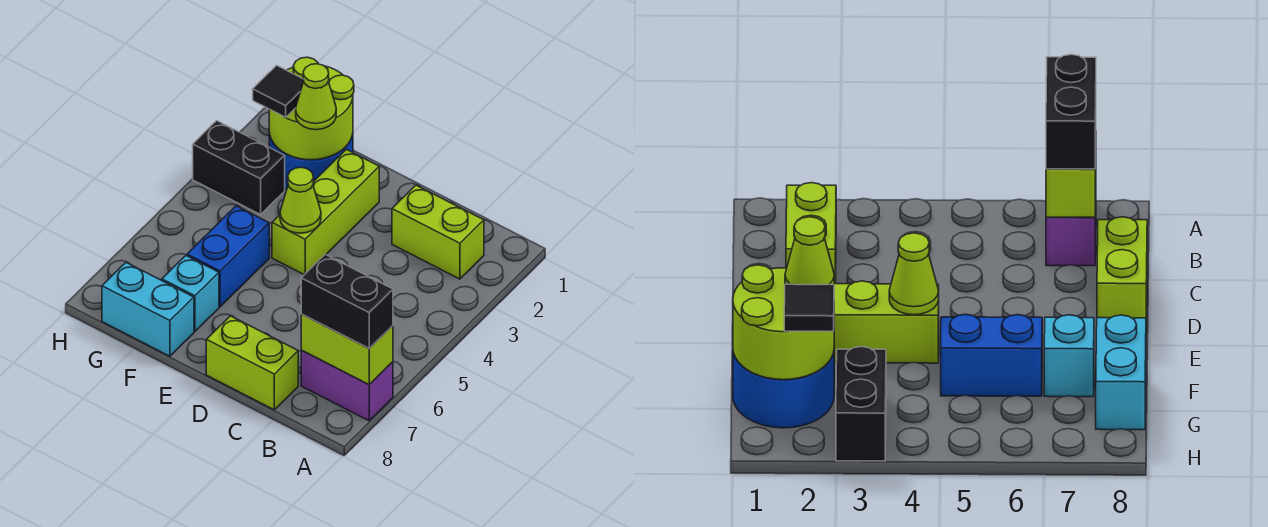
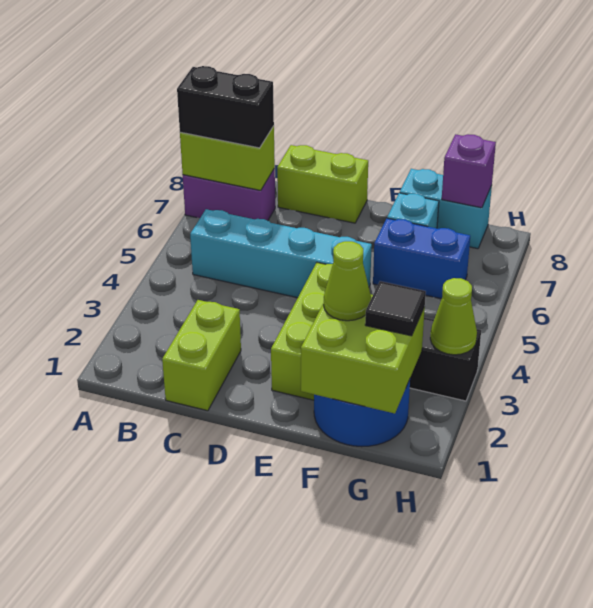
lime 1x2 brick [392,185,484,279] -> lime 1x2 brick turned to [162,300,241,411]
none -> cyan 1x4 brick [190,209,372,298]
lime 1x1 cone [280,167,321,233] -> lime 1x1 cone moved to [430,278,477,355]
lime 2x2 round brick [269,57,354,160] -> lime 2x2 brick [301,295,425,414]
blue 1x2 brick [187,206,269,307] -> blue 1x2 brick turned to [373,218,470,299]
none -> purple 1x1 brick [442,134,496,208]

